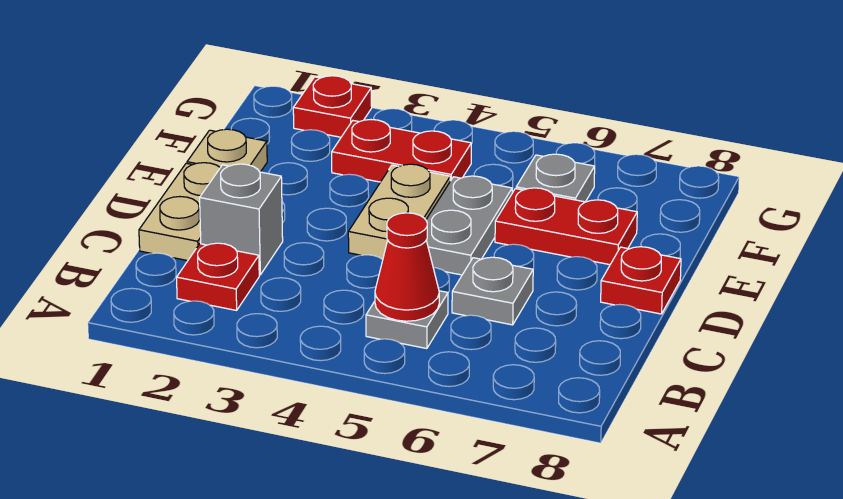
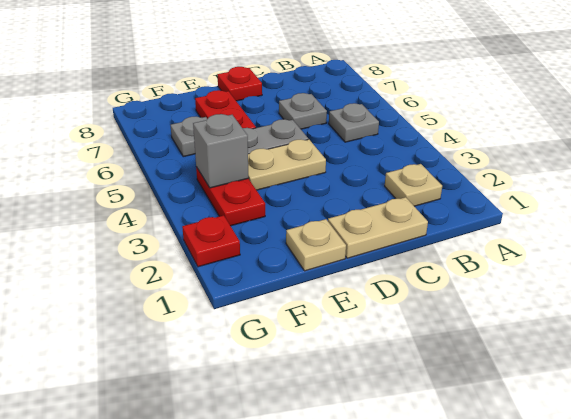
red 1x1 plate [177,243,259,310] -> tan 1x1 plate [385,164,442,206]
red 1x1 cone [375,213,439,321] -> none
grey 1x1 brick [200,164,283,275] -> grey 1x1 brick moved to [193,114,249,188]

